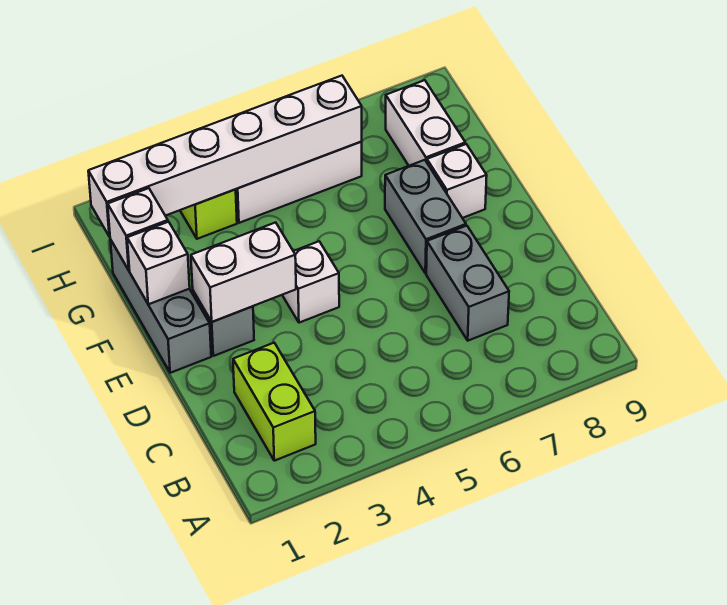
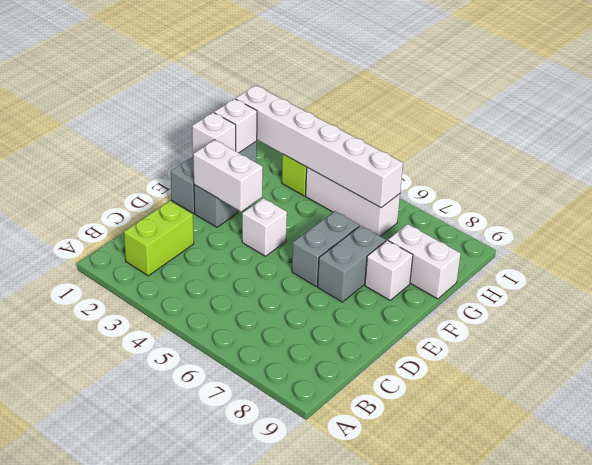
grey 1x2 brick [426,226,509,341] -> grey 1x2 brick moved to [292,211,360,286]
white 1x2 brick [386,80,465,166] -> white 1x2 brick turned to [388,224,461,299]

